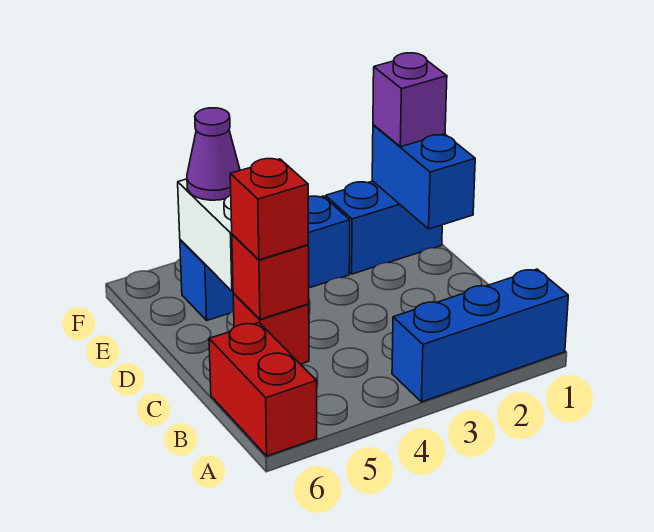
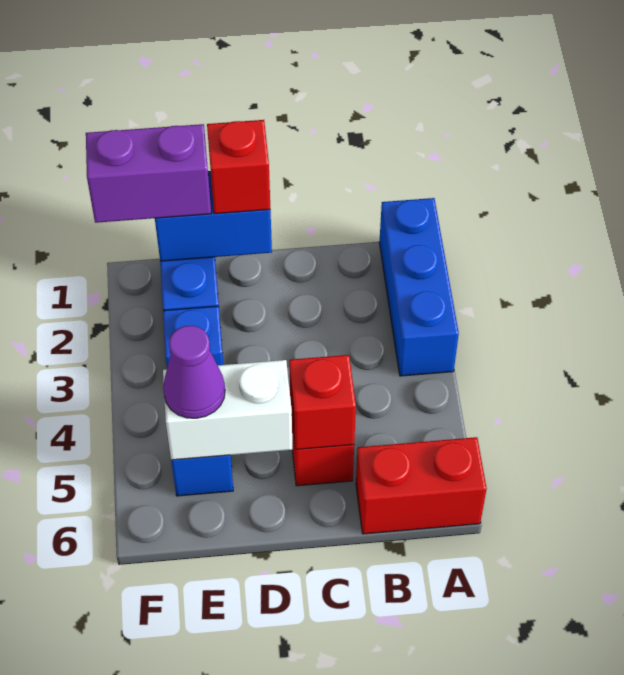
red 1x1 brick [230,159,308,260] -> red 1x1 brick moved to [207,120,270,214]
purple 1x1 brick [373,53,447,147] -> purple 1x2 brick [86,124,211,223]

